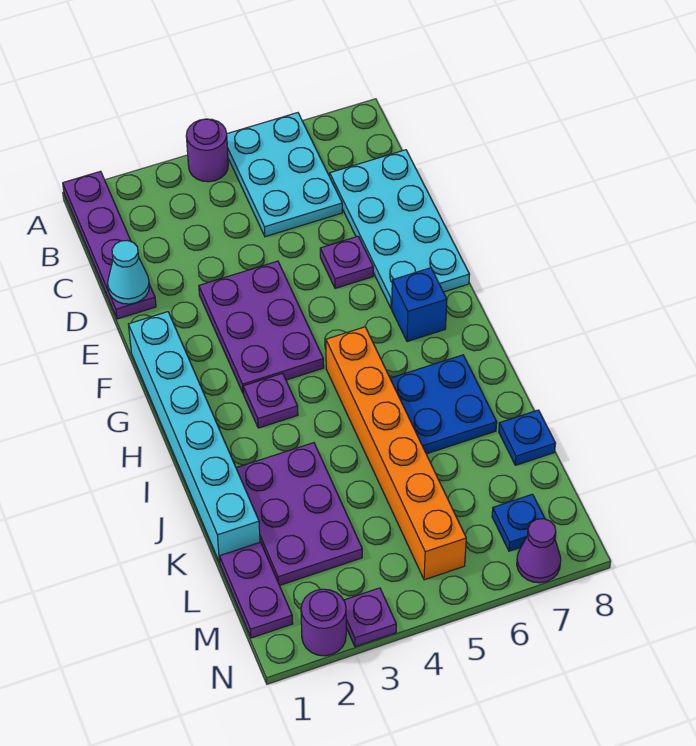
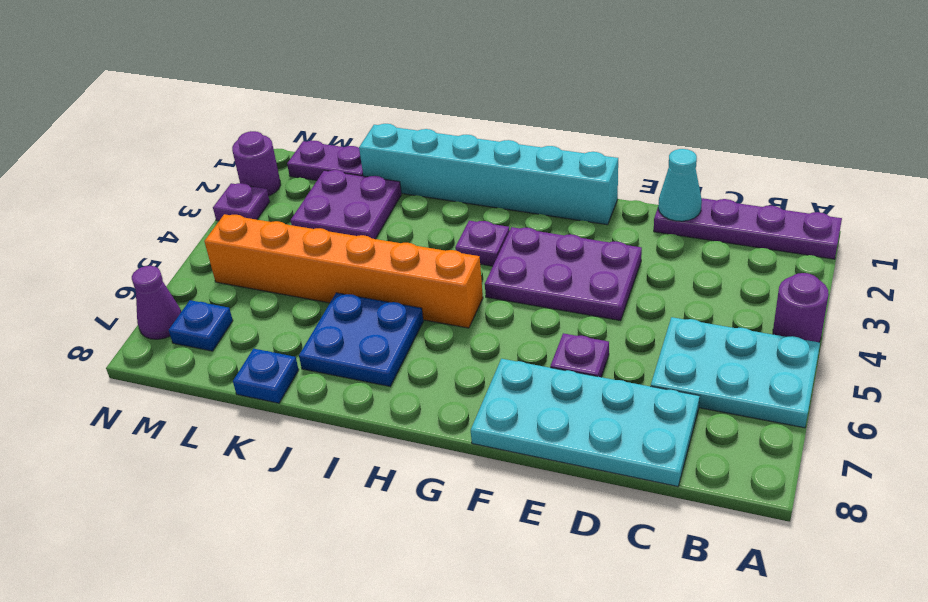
blue 1x1 brick [392,268,447,342] -> none
purple 2x3 plate [236,443,362,585] -> purple 2x2 plate [291,170,401,239]

